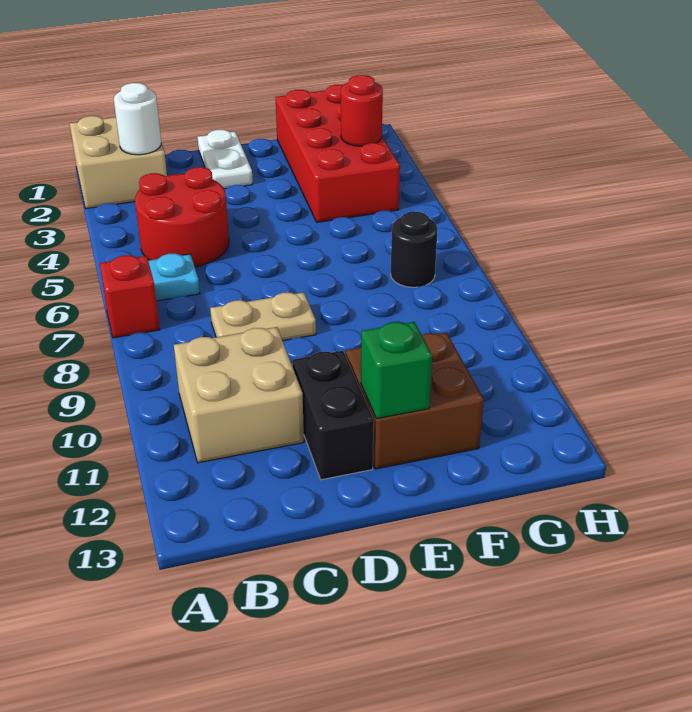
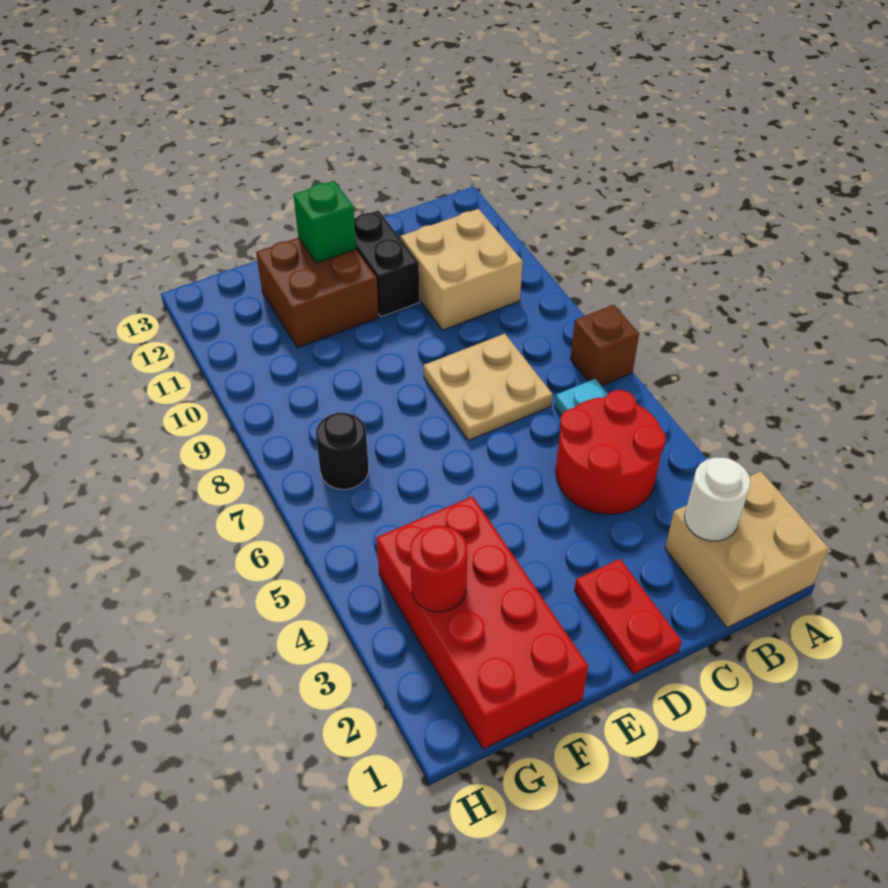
red 1x1 brick [100,255,160,338] -> brown 1x1 brick [570,305,639,386]
tan 1x2 plate [210,292,316,341] -> tan 2x2 plate [424,334,553,440]
white 1x2 plate [197,130,253,189] -> red 1x2 plate [574,559,682,674]

